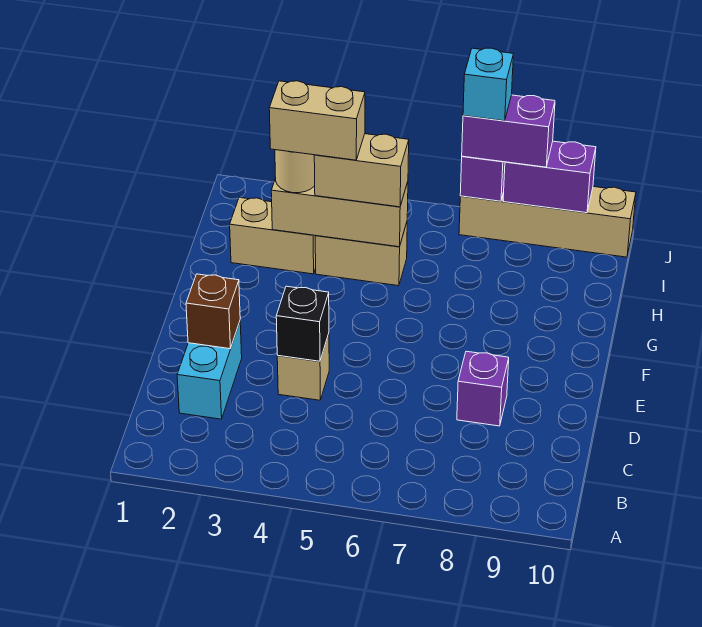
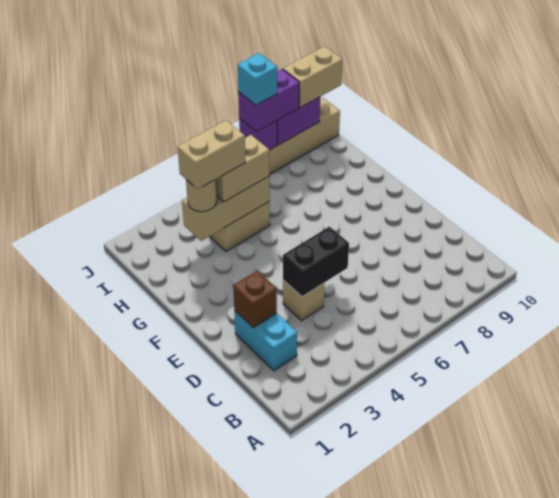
black 1x1 brick [276,286,329,361] -> black 1x2 brick [283,227,349,297]
purple 1x1 brick [457,351,509,426] -> none
tan 1x2 brick [230,197,316,274] -> tan 1x2 brick moved to [283,46,342,108]

